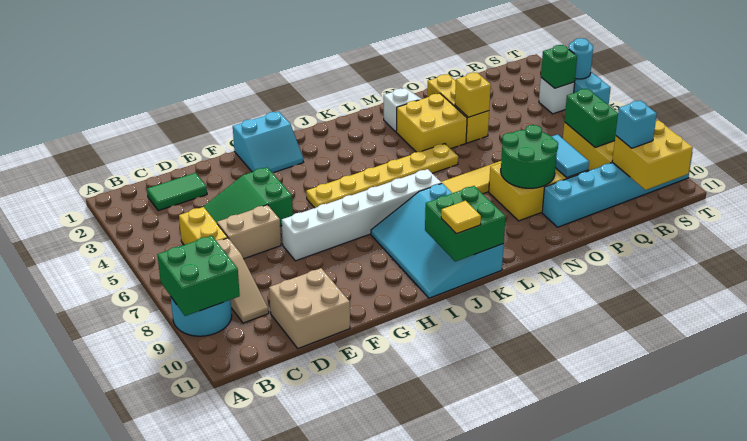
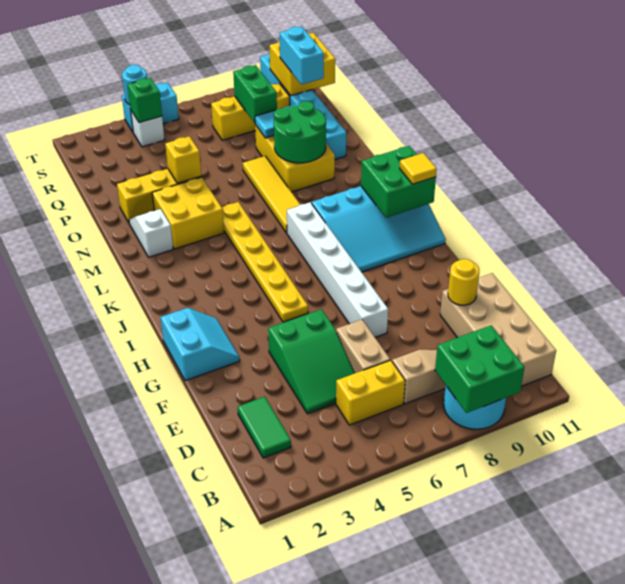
tan 2x2 brick [269,268,350,348] -> tan 2x4 brick [440,273,556,386]
none -> yellow 1x1 round brick [448,259,479,305]
green 1x2 brick [564,89,618,147] -> green 1x2 brick turned to [233,65,277,123]
cyan 1x1 brick [616,101,657,148] -> cyan 1x2 brick [280,26,324,85]

